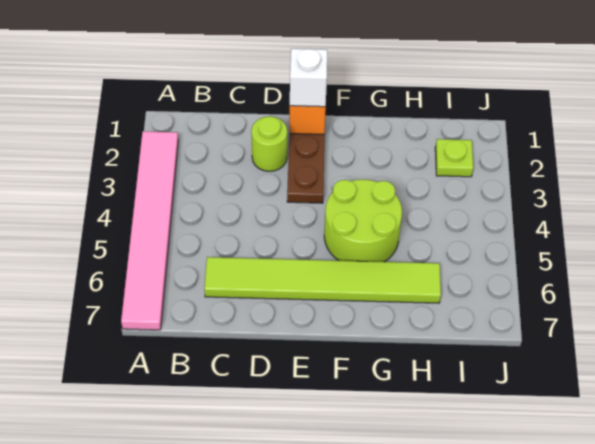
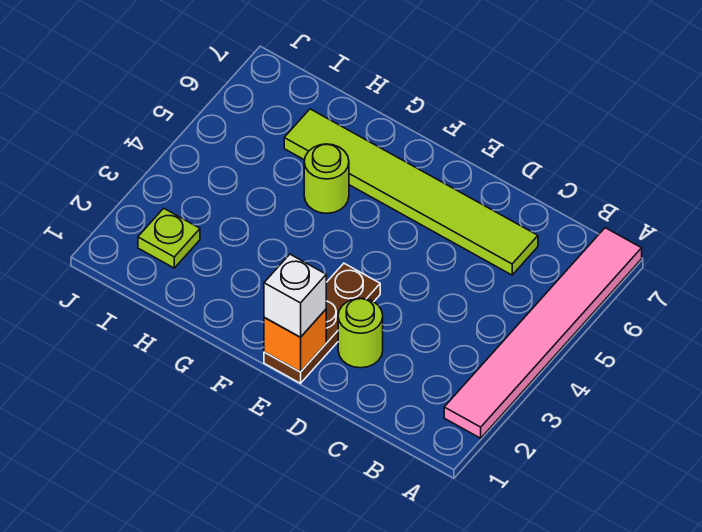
lime 2x2 round brick [324,179,402,262] -> lime 1x1 round brick [304,144,349,213]

